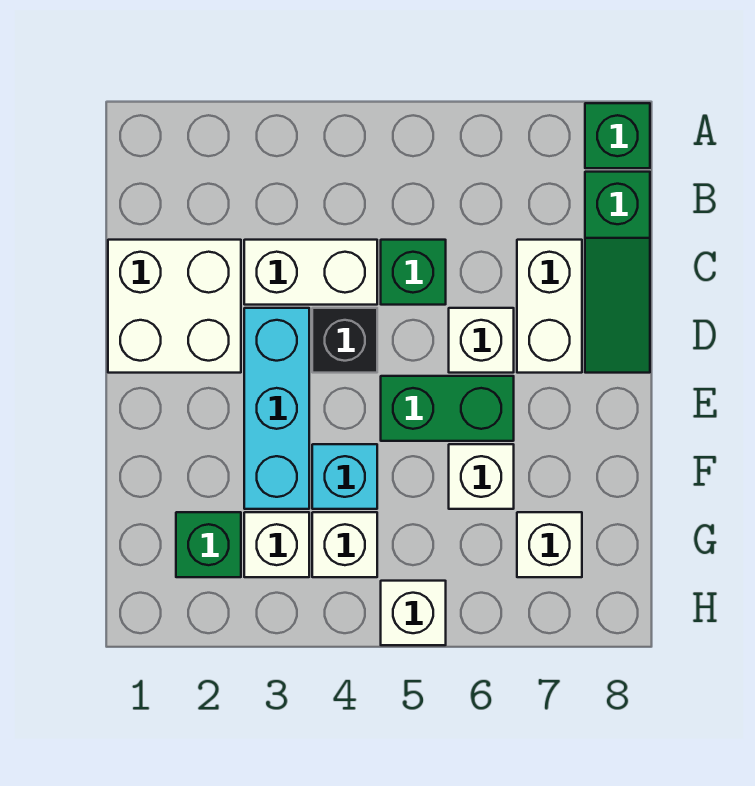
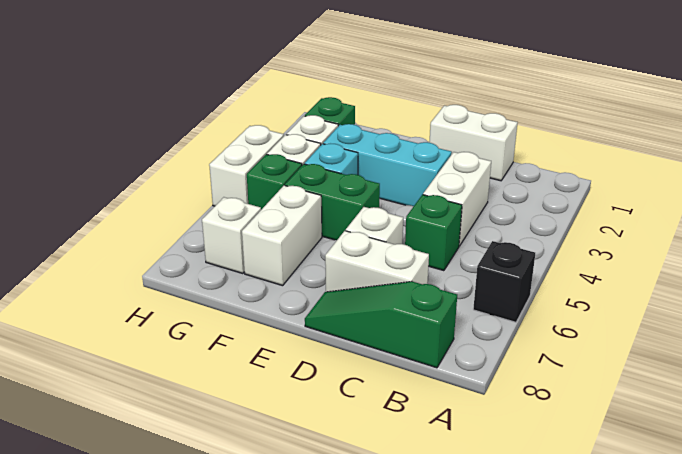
green 1x1 brick [585,103,650,168] -> green 1x1 brick moved to [247,154,302,210]
white 2x2 brick [108,240,241,373] -> white 1x2 brick [429,105,518,181]
black 1x1 brick [312,308,377,373] -> black 1x1 brick moved to [473,241,535,322]
green 1x2 brick [381,376,514,441] -> green 1x2 brick turned to [285,164,380,240]
white 1x1 brick [449,444,514,509] -> white 1x2 brick [242,185,322,286]
white 1x1 brick [381,581,446,645] -> white 1x2 brick [209,125,284,206]

